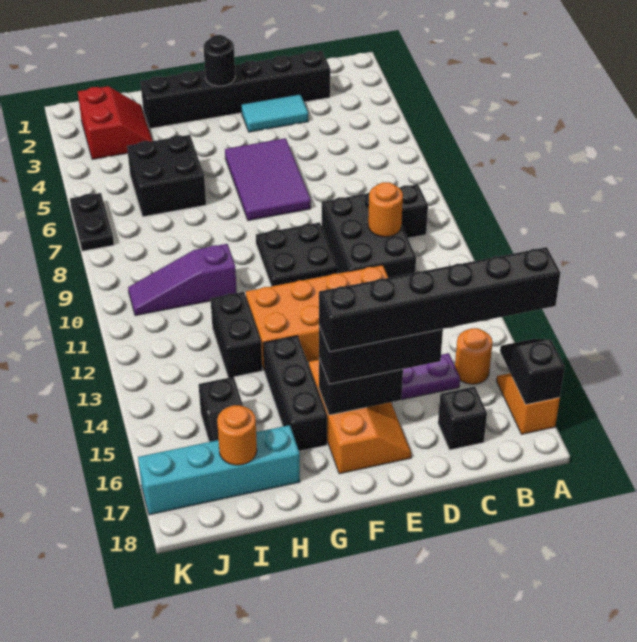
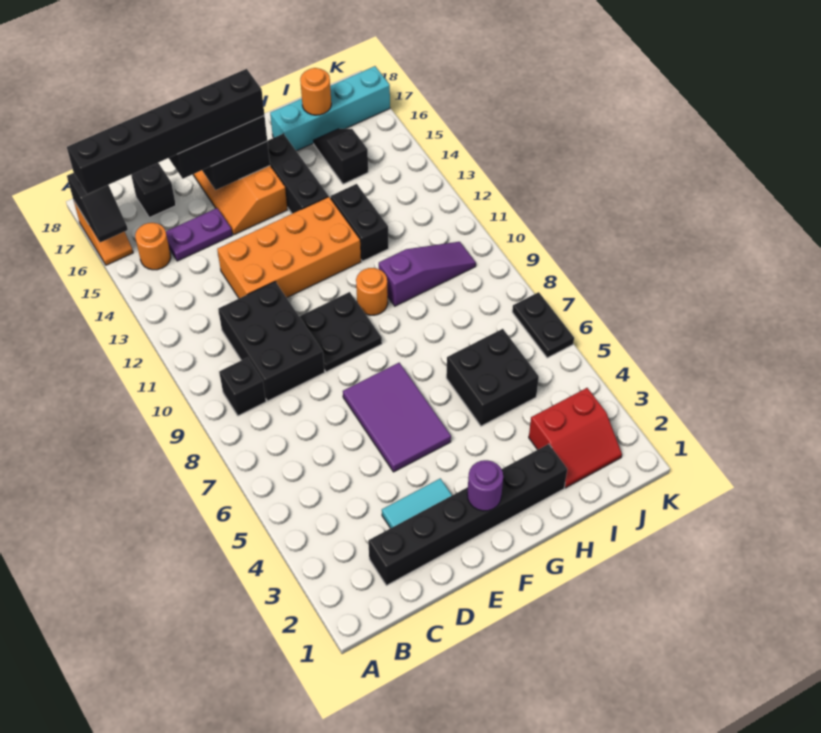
orange 1x1 round brick [368,182,403,237] -> orange 1x1 round brick moved to [356,268,388,315]
black 1x1 round brick [204,35,235,86] -> purple 1x1 round brick [467,460,503,511]
red 2x2 slope [78,86,152,159] -> red 2x2 slope turned to [529,388,622,488]

